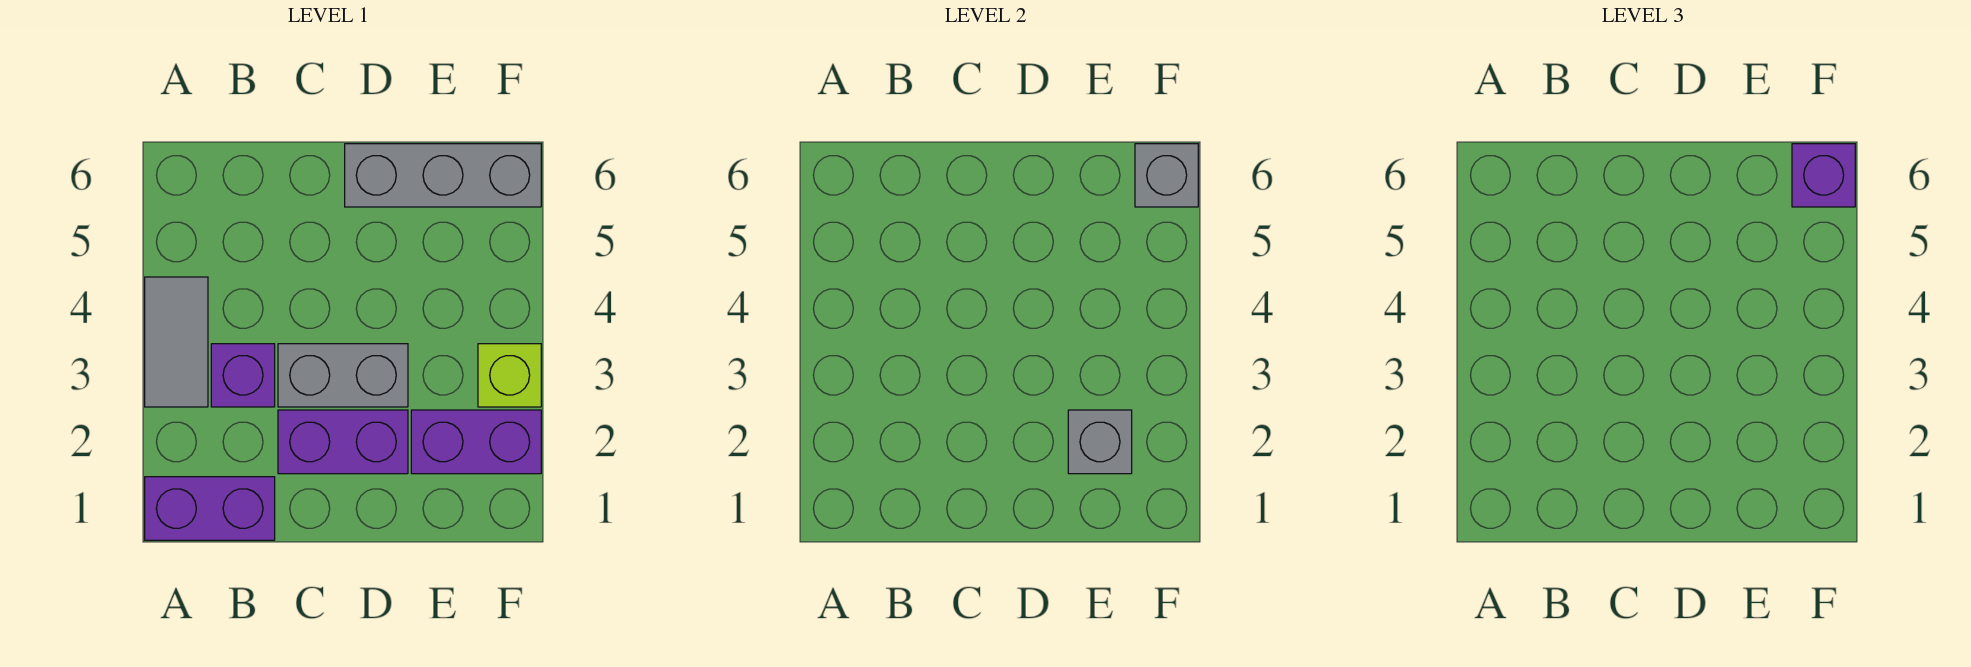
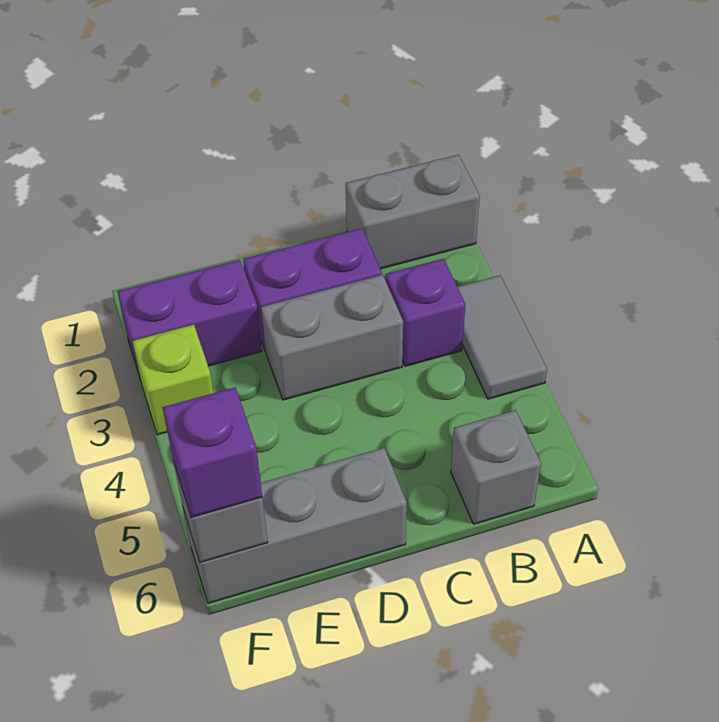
purple 1x2 brick [145,477,275,540] -> grey 1x2 brick [346,155,480,269]
grey 1x1 brick [1068,410,1132,474] -> grey 1x1 brick moved to [451,410,541,524]

